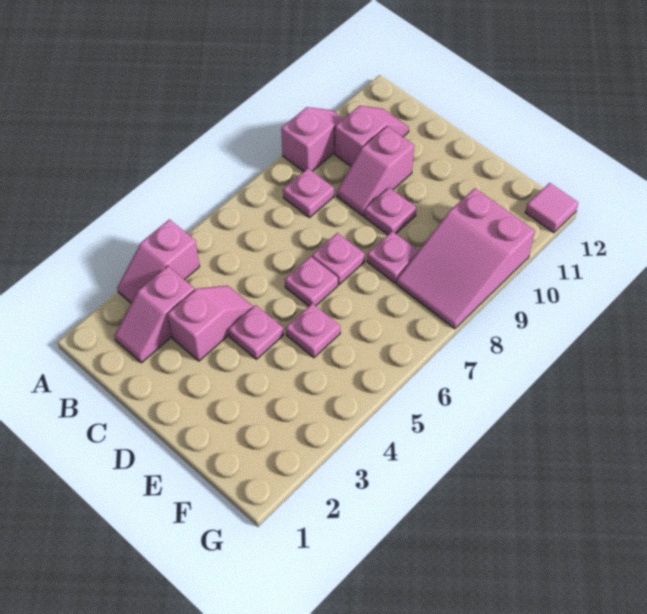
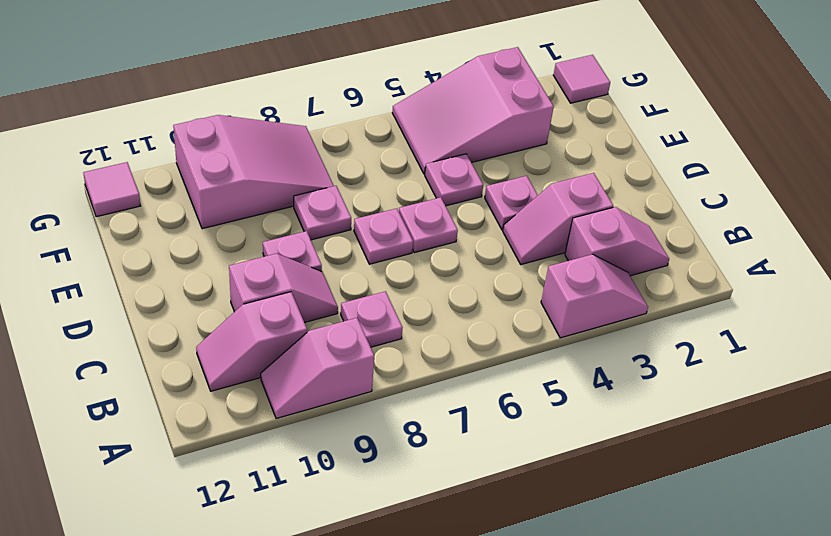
none -> pink 2x3 slope [392,47,554,174]
none -> pink 1x1 tile [553,55,610,103]

